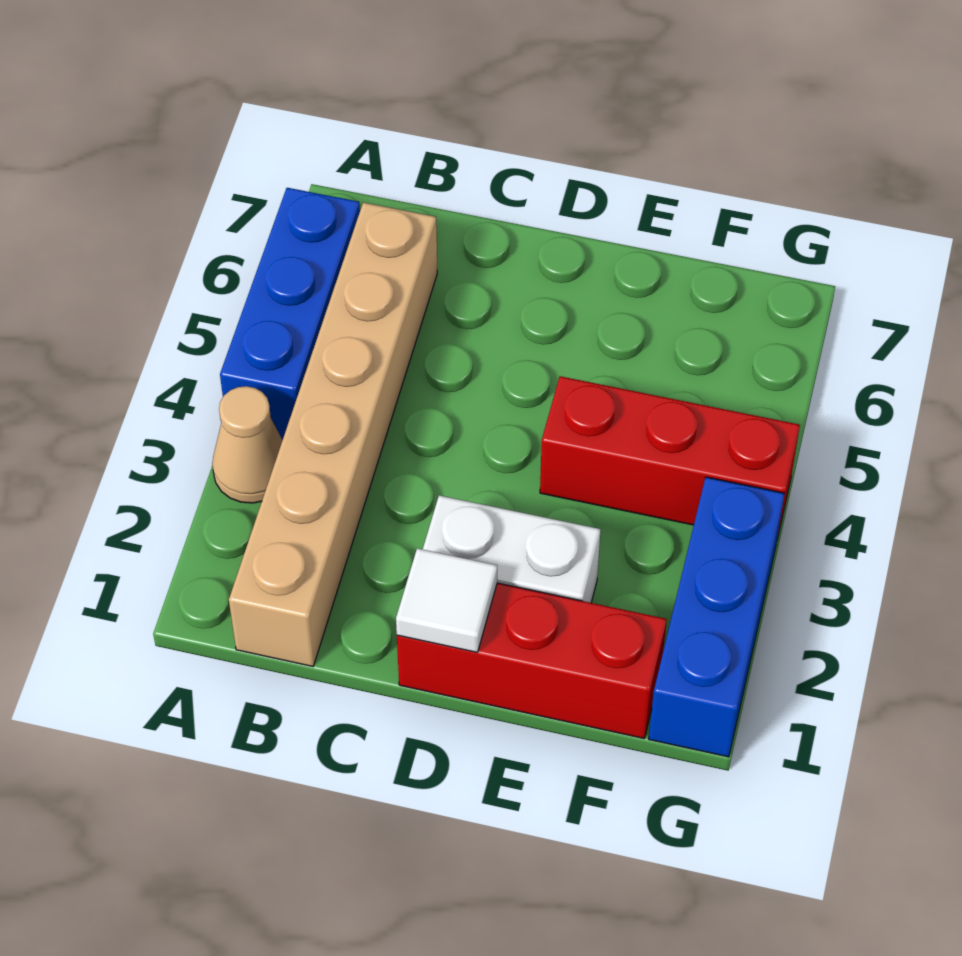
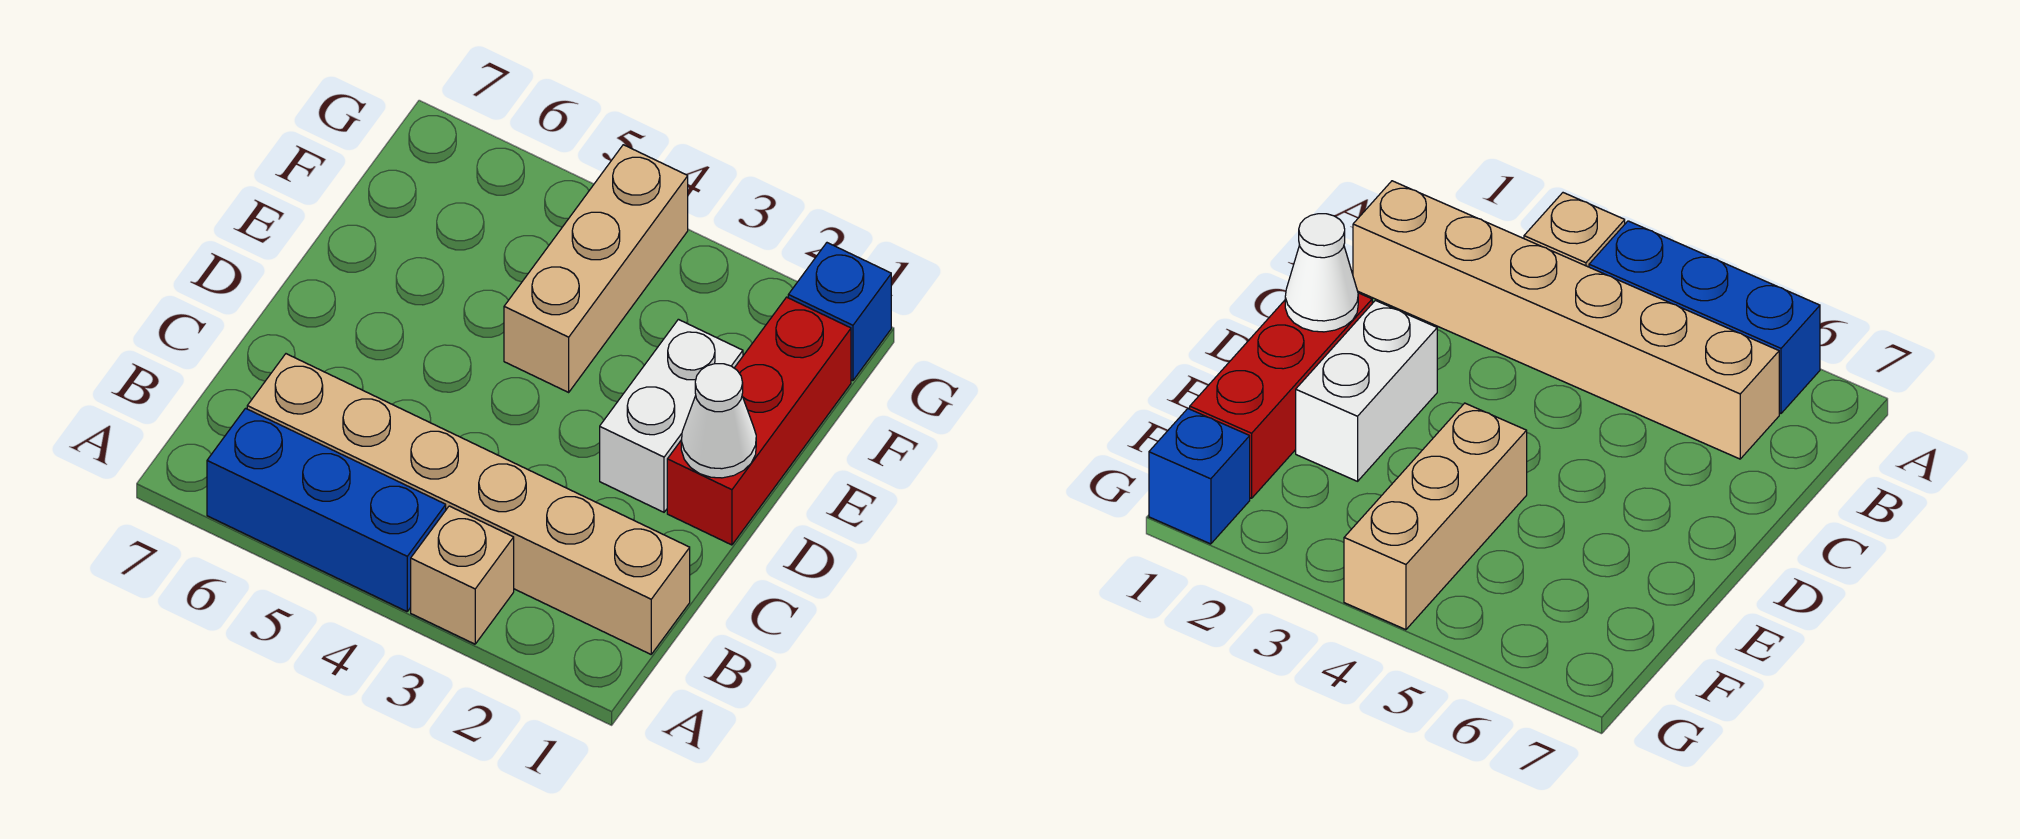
tan 1x1 cone [212,386,283,503] -> tan 1x1 brick [411,506,514,644]
white 1x1 tile [396,548,497,652] -> white 1x1 cone [681,364,756,478]
red 1x3 brick [540,376,800,534] -> tan 1x3 brick [504,145,688,392]
blue 1x3 brick [649,477,785,757] -> blue 1x1 brick [788,243,891,381]

